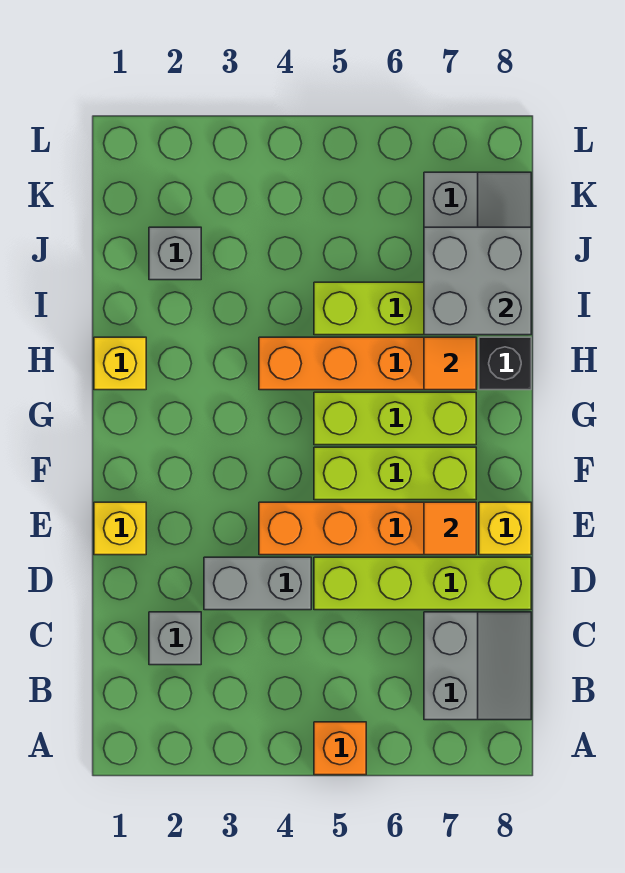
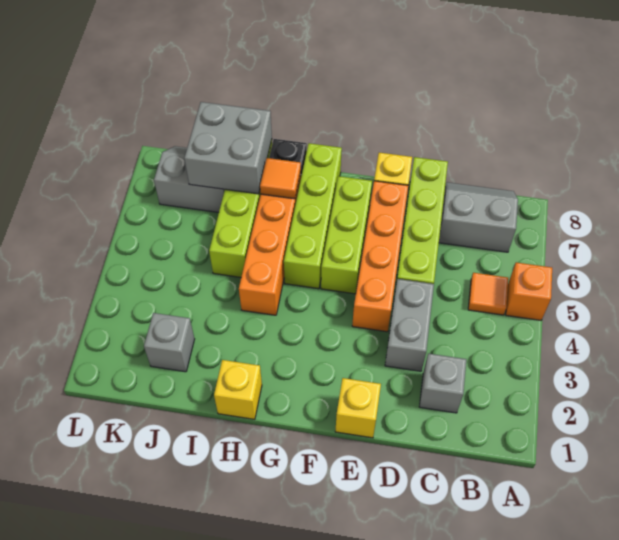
orange 1x1 tile [424,502,476,555] -> orange 1x1 tile moved to [468,273,508,315]
lime 1x3 brick [314,392,476,445] -> lime 1x4 brick [284,143,342,289]

